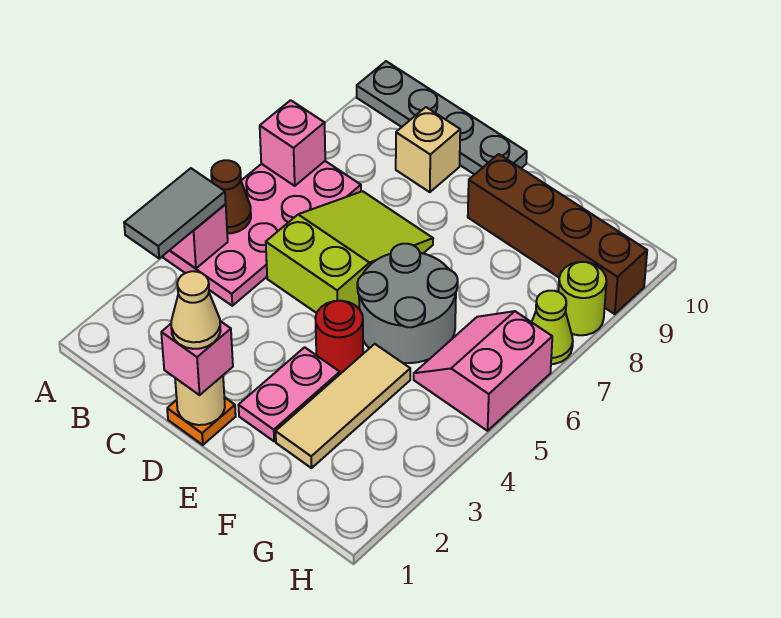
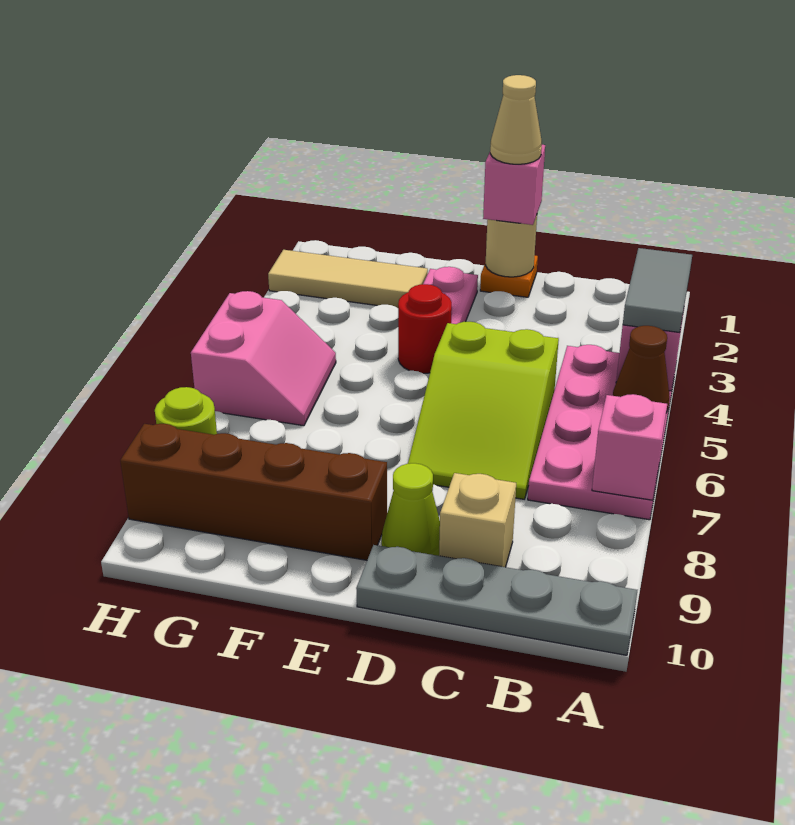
grey 2x2 round brick [357,244,458,363] -> none
tan 1x3 tile [276,344,410,468] -> tan 1x3 tile turned to [268,250,428,308]
lime 1x1 cone [532,291,573,364] -> lime 1x1 cone moved to [381,463,440,556]

